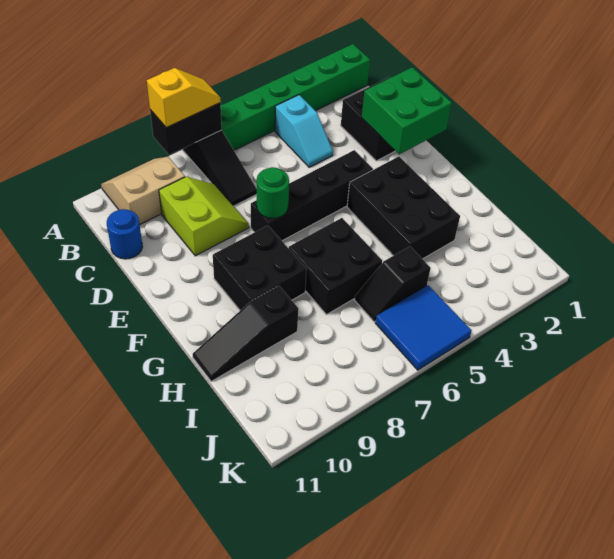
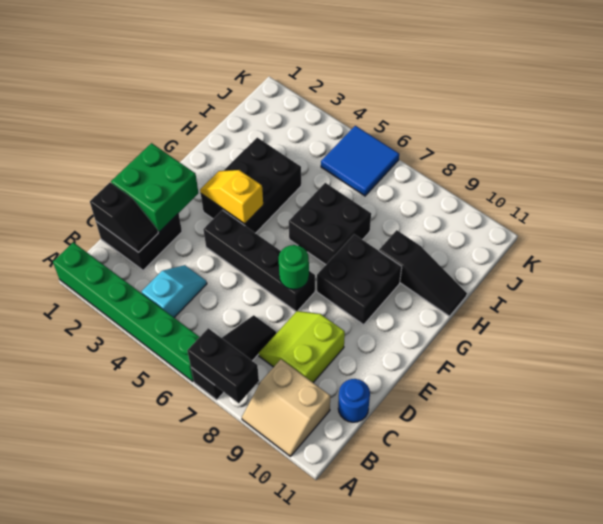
yellow 1x2 slope [147,68,221,128] -> yellow 1x2 slope moved to [200,170,263,224]
black 1x2 slope [355,247,431,322] -> black 1x2 slope moved to [90,183,158,252]

